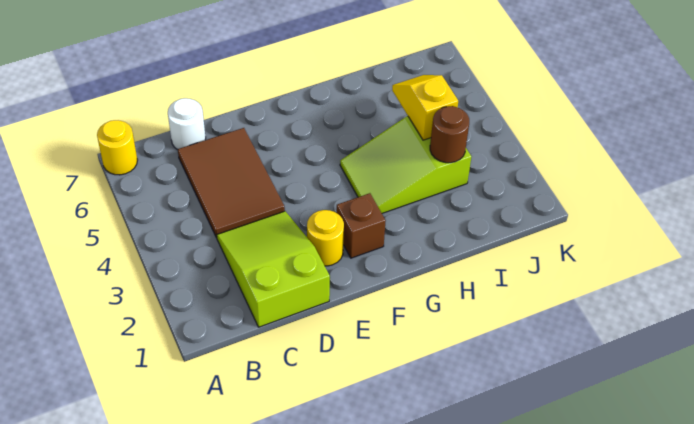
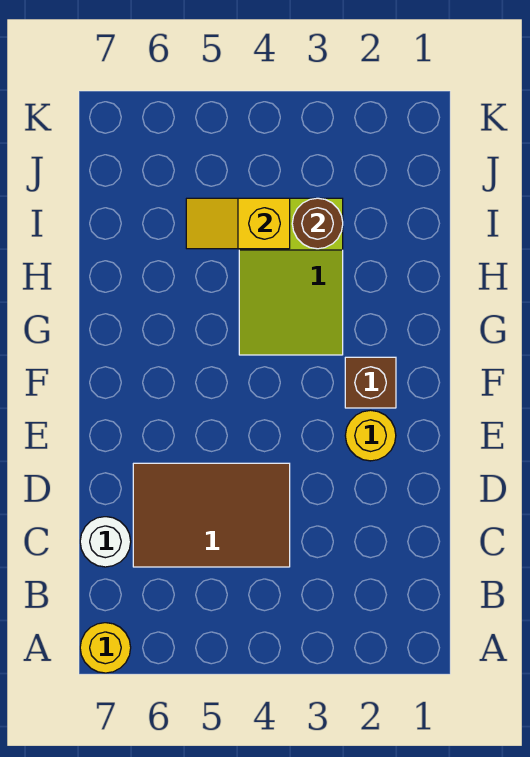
lime 2x3 slope [217,211,330,327] -> none

